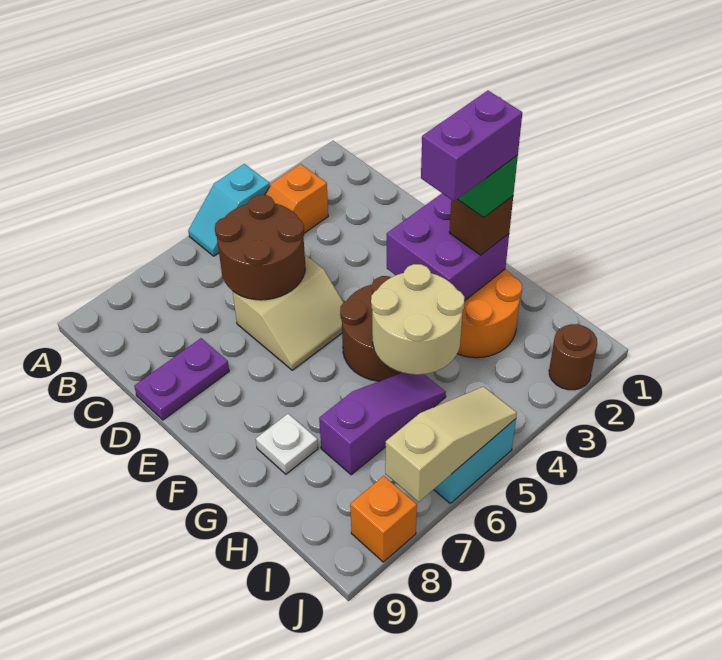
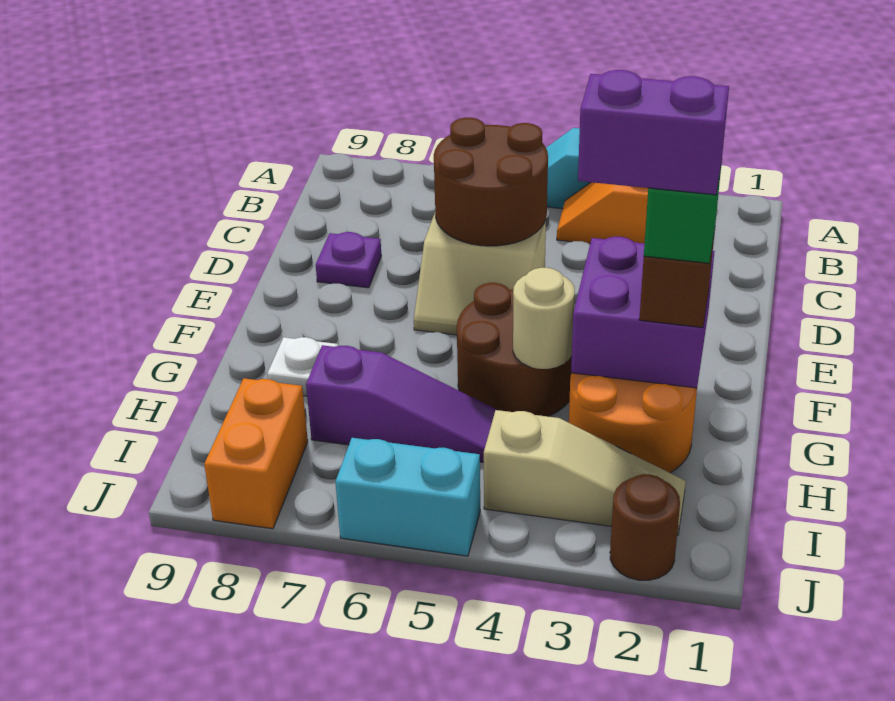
purple 1x2 plate [134,338,229,420] -> purple 1x1 plate [316,232,381,288]
tan 2x2 round brick [371,264,464,375] -> tan 1x1 round brick [513,268,575,369]
tan 1x3 slope [385,387,517,502] -> tan 1x3 slope moved to [484,410,686,535]
orange 1x1 brick [350,476,417,562] -> orange 1x2 brick [204,378,308,529]

